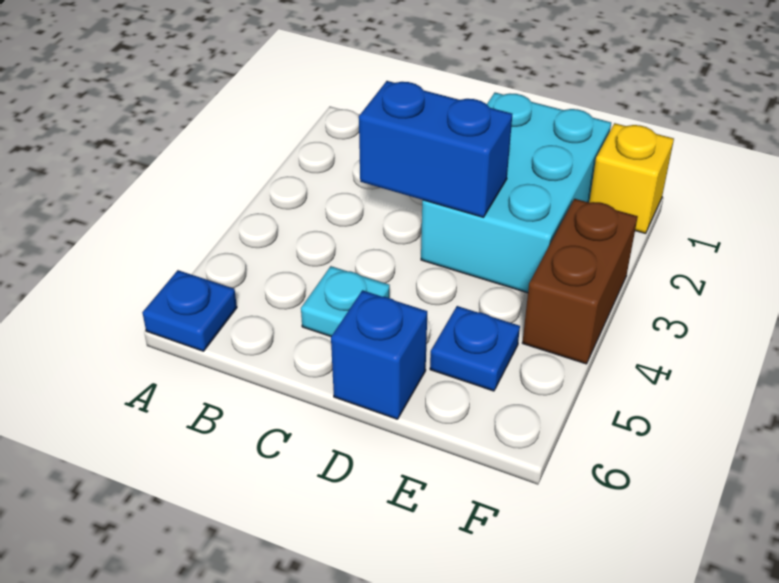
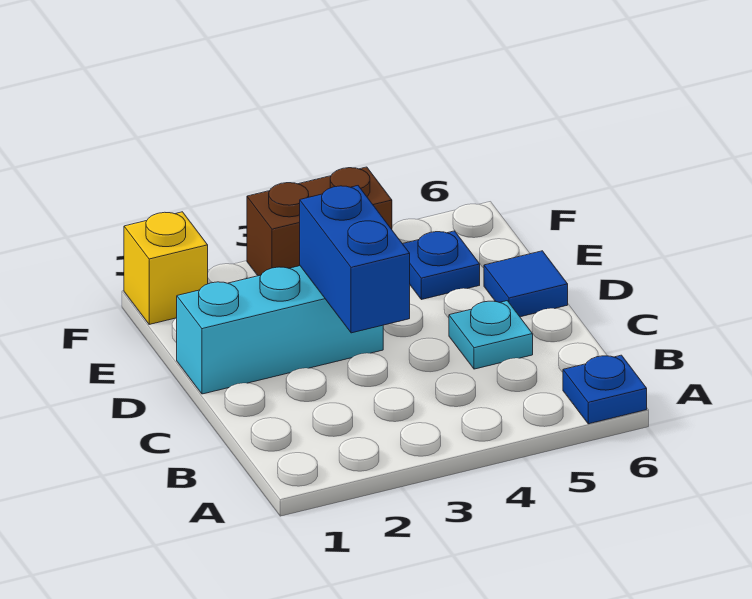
cyan 2x3 brick [421,93,611,293] -> cyan 1x3 brick [177,266,383,394]
blue 1x1 brick [331,290,427,419] -> blue 1x1 tile [484,251,568,317]

